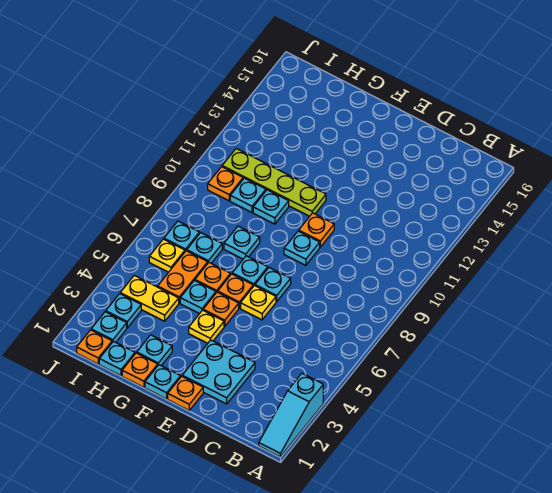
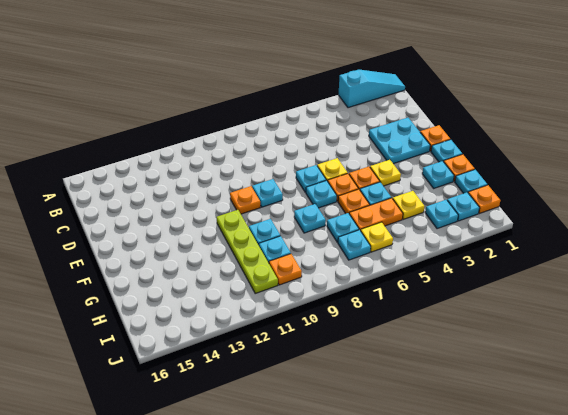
yellow 1x2 plate [120,275,179,321] -> yellow 1x1 plate [393,191,425,219]

